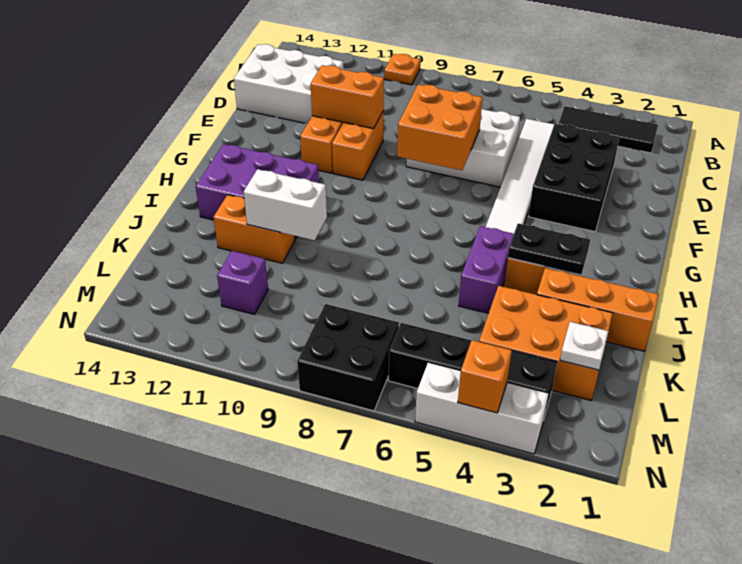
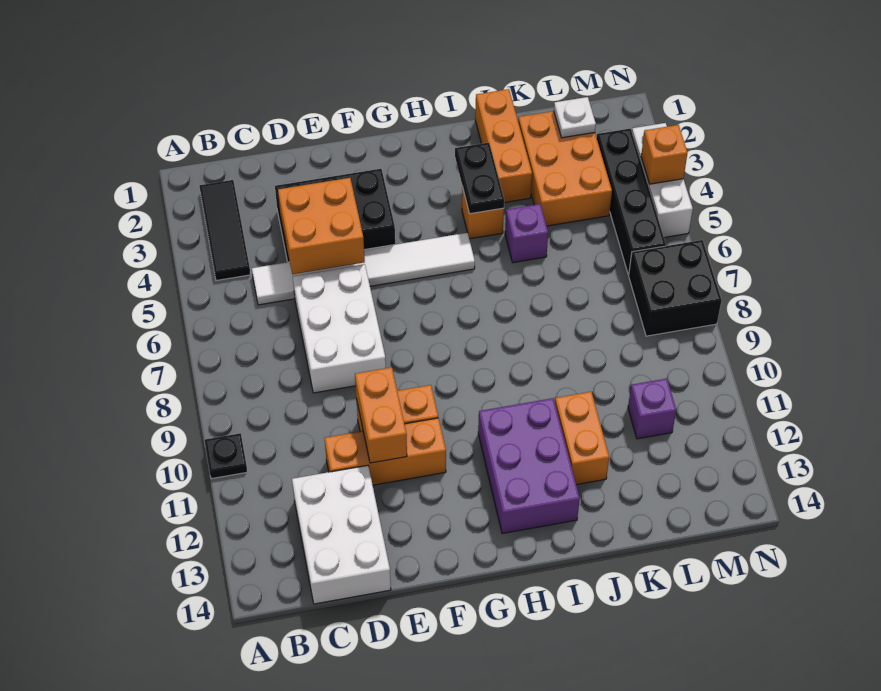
orange 1x1 plate [384,54,420,85] -> black 1x1 plate [204,433,247,479]
orange 2x2 brick [397,84,483,170] -> orange 2x2 brick moved to [278,178,365,274]
purple 1x2 brick [459,226,514,313] -> purple 1x1 brick [505,204,548,263]
white 1x2 brick [244,169,327,240] -> none

